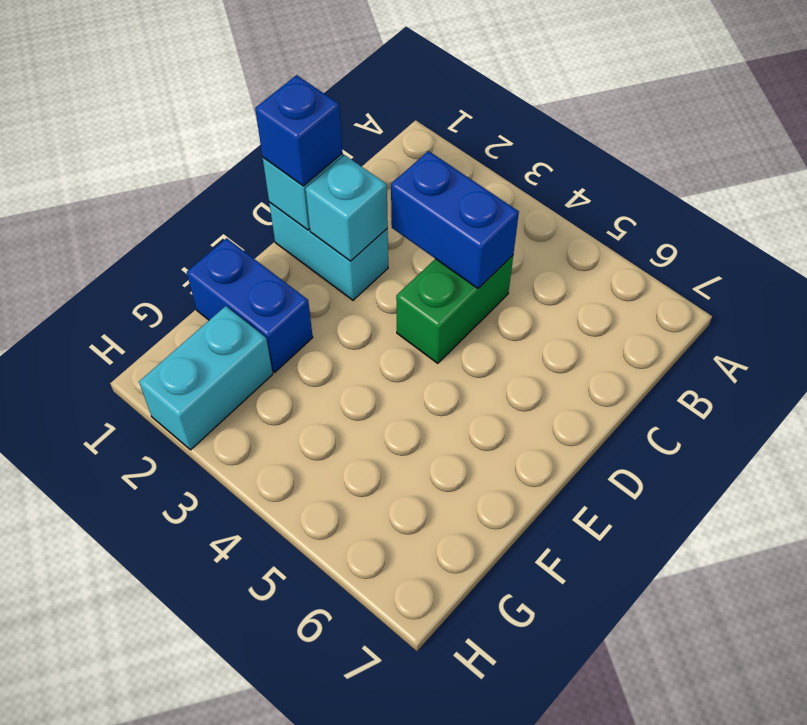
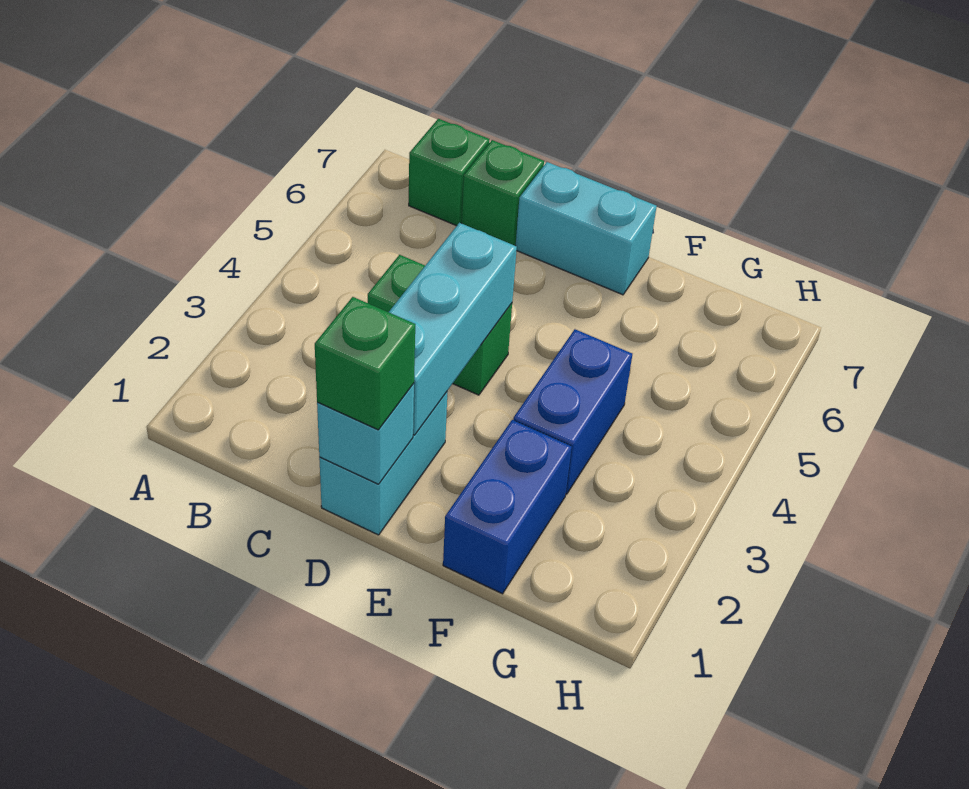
none -> green 1x1 brick [409,119,489,226]
blue 1x2 brick [391,151,519,288] -> blue 1x2 brick moved to [513,329,632,494]
none -> green 1x1 brick [462,140,544,245]
blue 1x1 brick [255,75,343,186] -> green 1x1 brick [315,297,415,430]
cyan 1x1 brick [306,155,388,261] -> cyan 1x3 brick [389,223,517,435]
cyan 1x2 brick [139,306,273,450] -> cyan 1x2 brick moved to [515,162,657,295]

